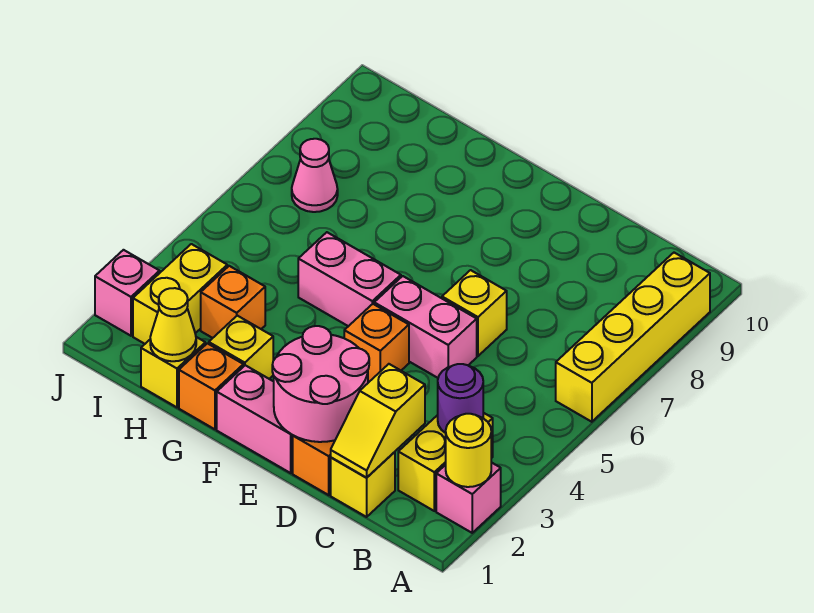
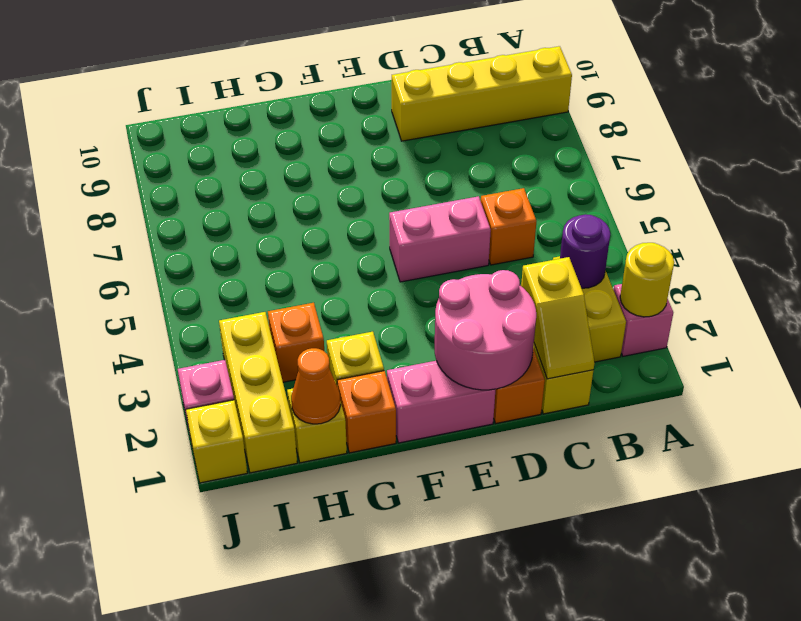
yellow 1x4 brick [556,253,710,422] -> yellow 1x4 brick turned to [392,46,572,141]
yellow 1x1 brick [442,270,507,356] -> yellow 1x1 brick moved to [186,400,247,483]
orange 1x1 brick [344,304,409,383] -> orange 1x1 brick moved to [481,188,536,265]
pink 1x2 brick [298,232,401,326] -> none
yellow 1x1 cone [150,288,196,361] -> orange 1x1 cone [291,348,341,424]
yellow 1x2 brick [133,244,227,344] -> yellow 1x3 brick [219,312,297,473]
pink 1x1 cone [292,139,338,212] -> none

